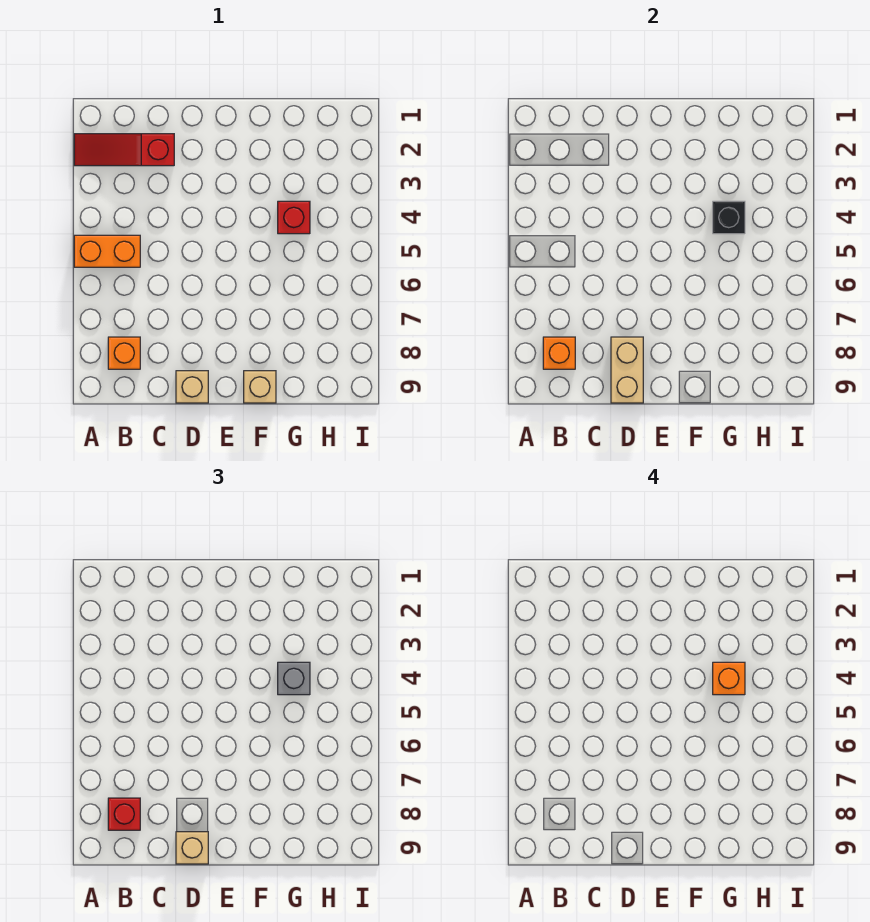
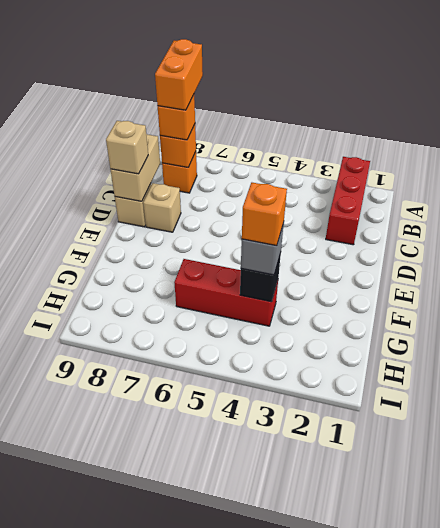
red 1x3 slope [74,134,174,166] -> red 1x3 brick [326,157,370,245]
orange 1x2 brick [74,235,140,267] -> orange 1x2 brick moved to [155,39,203,110]
red 1x1 brick [108,798,140,830] -> orange 1x1 brick [158,95,195,140]
tan 1x2 brick [611,337,643,403] -> tan 1x2 brick turned to [110,134,160,201]
tan 1x1 brick [244,371,276,403] -> tan 1x1 brick moved to [143,183,181,232]
red 1x1 brick [278,201,310,234] -> red 1x3 brick [174,259,278,326]

